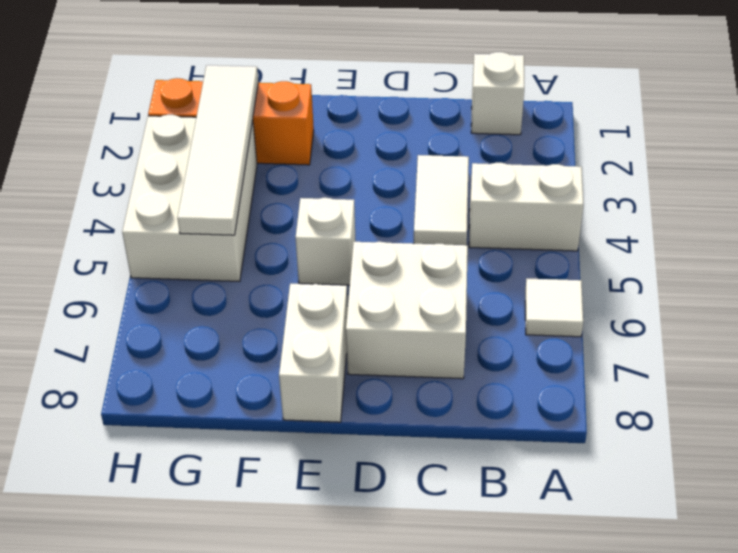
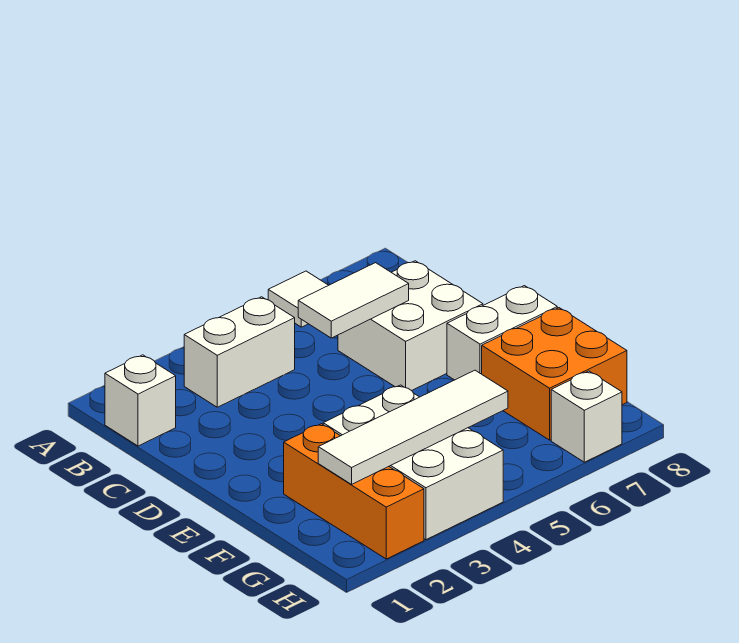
white 1x2 brick [469,163,584,251] -> white 1x2 brick turned to [184,297,295,407]
white 1x2 tile [414,155,469,245] -> white 1x2 tile moved to [298,263,409,338]
white 1x1 brick [296,198,356,285] -> white 1x1 brick moved to [551,371,622,462]
none -> orange 2x2 brick [482,308,627,440]
white 2x3 brick [122,115,257,281] -> white 2x3 brick turned to [323,385,503,540]

